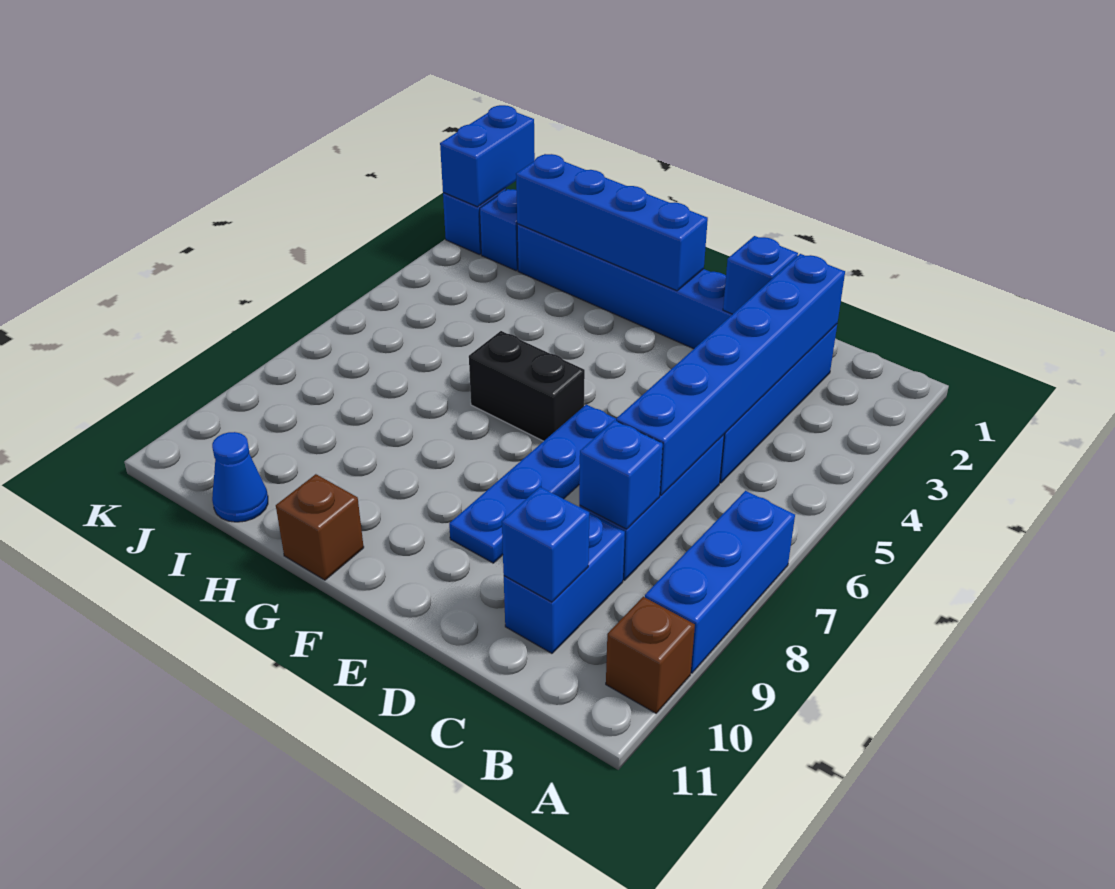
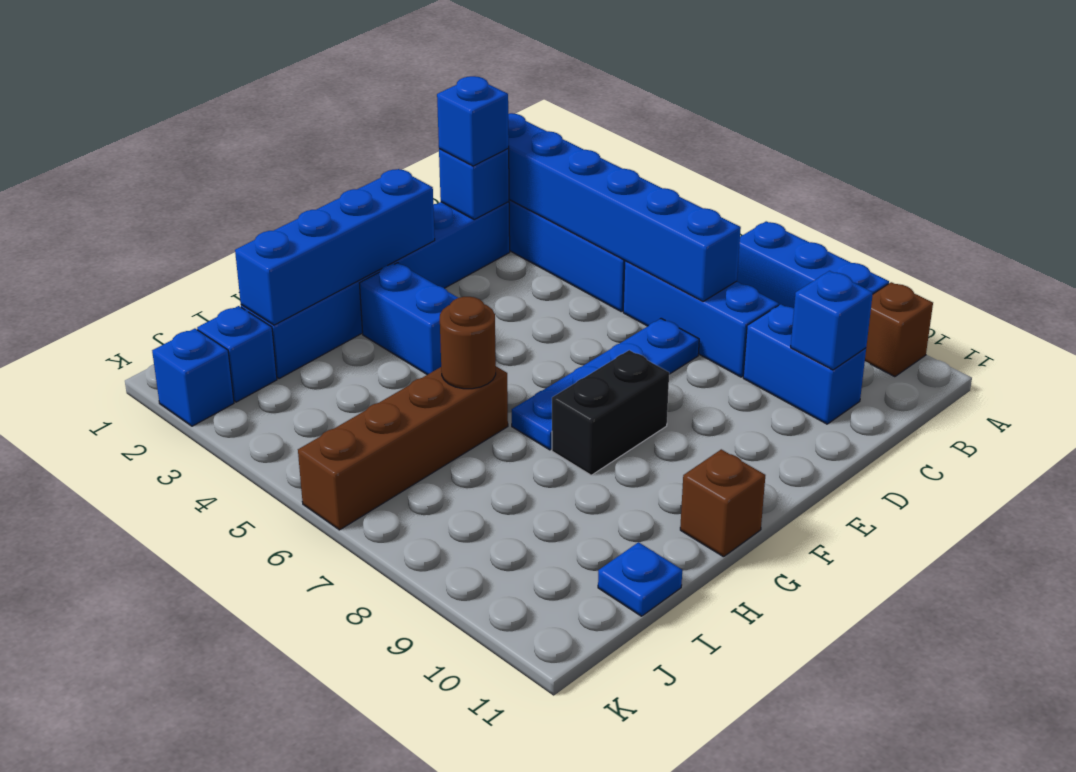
blue 1x1 brick [579,420,663,529] -> blue 1x1 brick moved to [437,76,509,166]
blue 1x4 plate [449,404,616,563] -> blue 1x4 plate turned to [512,318,699,450]
black 1x2 brick [469,331,585,441] -> black 1x2 brick moved to [552,350,669,475]
none -> brown 1x4 brick [298,367,508,530]
none -> brown 1x1 round brick [440,297,496,389]
blue 1x1 cone [212,432,268,522] -> blue 1x1 plate [598,542,682,616]
blue 1x2 brick [440,105,535,207] -> blue 1x2 brick moved to [359,263,458,375]

